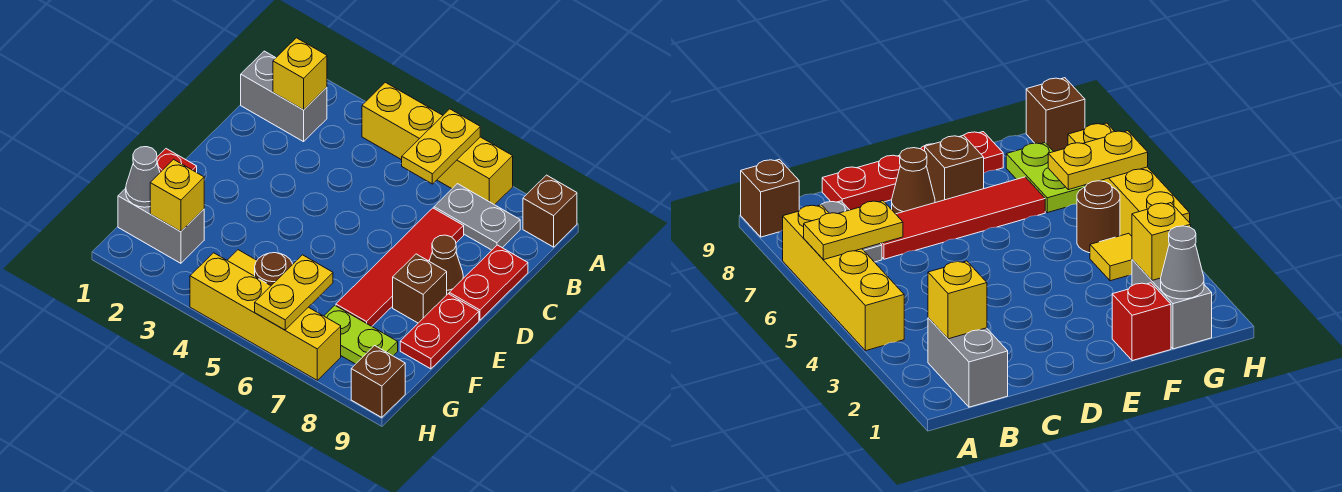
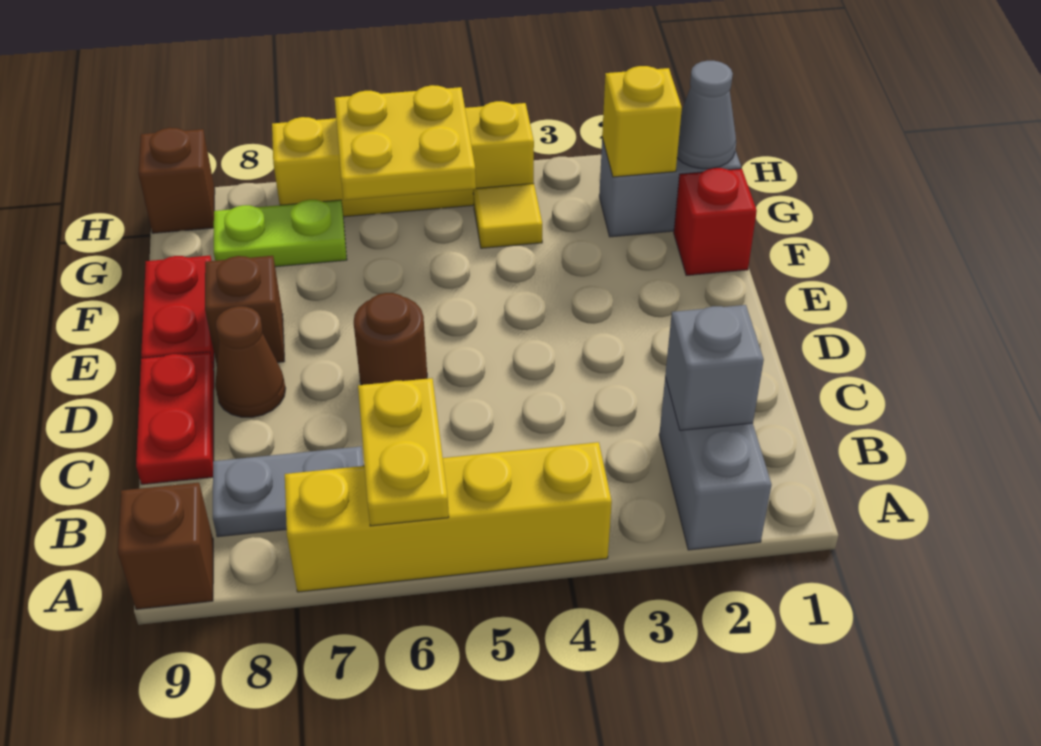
grey 1x2 brick [241,51,327,142] -> grey 1x2 brick turned to [659,377,771,550]
yellow 1x1 brick [273,38,327,110] -> grey 1x1 brick [665,305,764,430]
red 1x4 tile [336,208,464,326] -> none
brown 1x1 round brick [255,253,293,285] -> brown 1x1 round brick moved to [354,293,427,385]
yellow 1x2 plate [255,255,333,330] -> yellow 2x2 plate [335,85,476,200]

